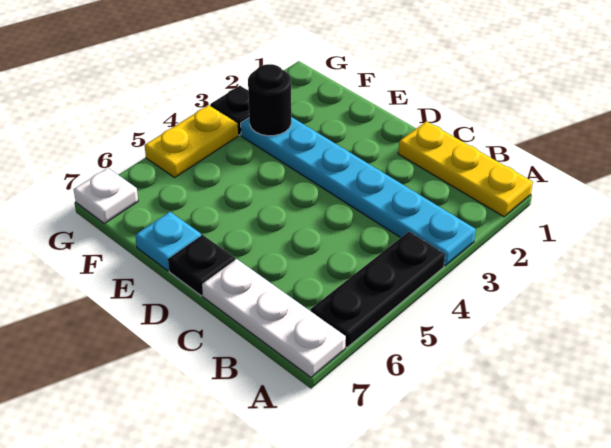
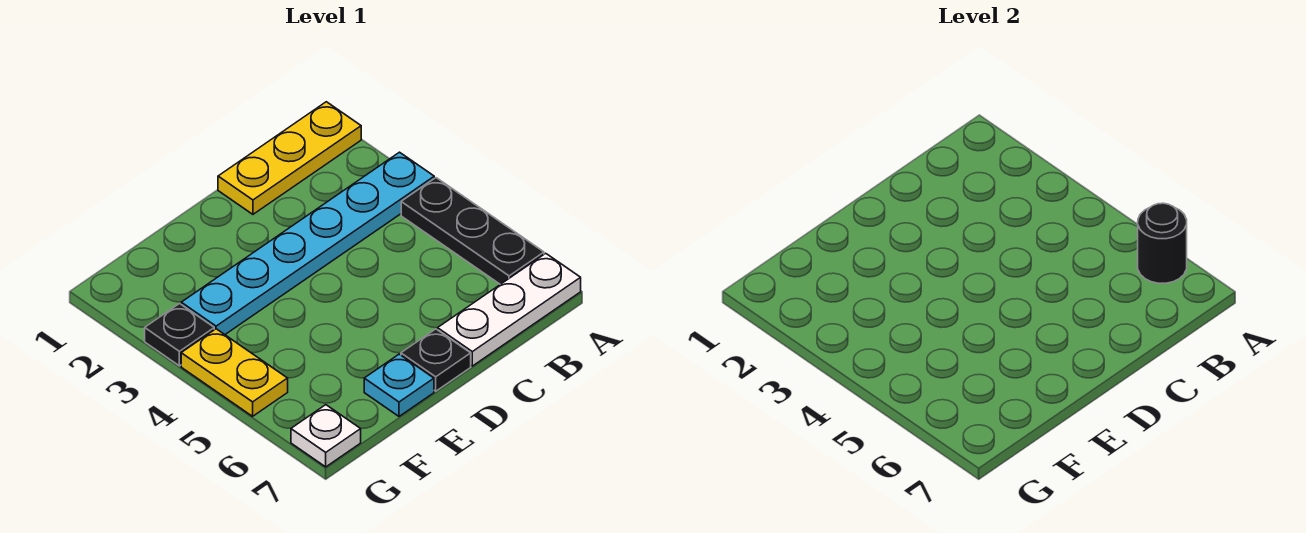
black 1x1 round brick [248,64,291,136] -> black 1x1 round brick moved to [1138,203,1187,283]

